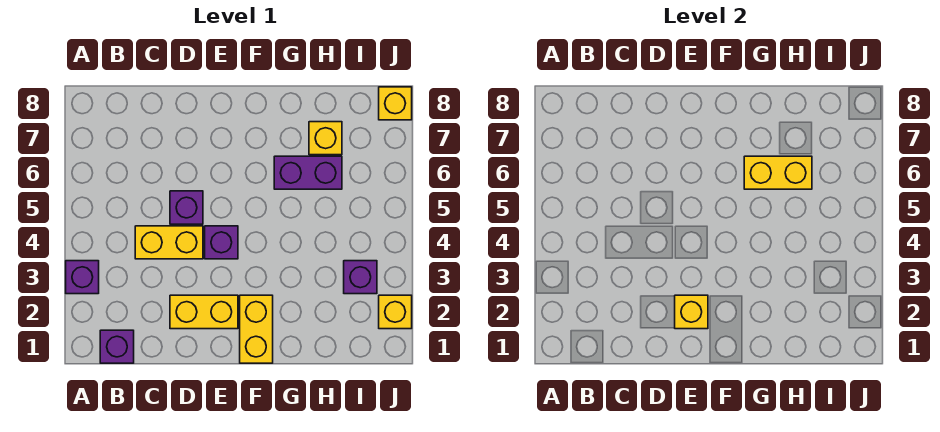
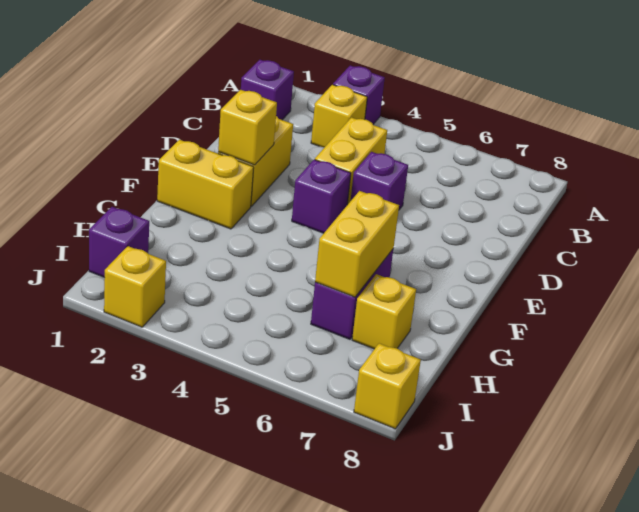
none -> yellow 1x1 brick [311,85,367,147]
purple 1x1 brick [344,261,377,294] -> purple 1x1 brick moved to [89,207,149,278]

